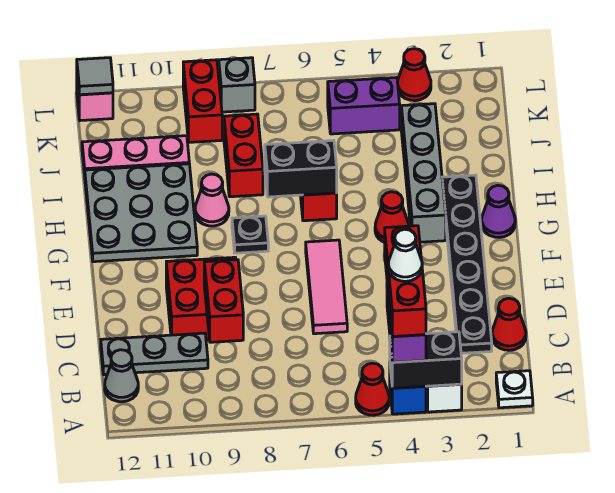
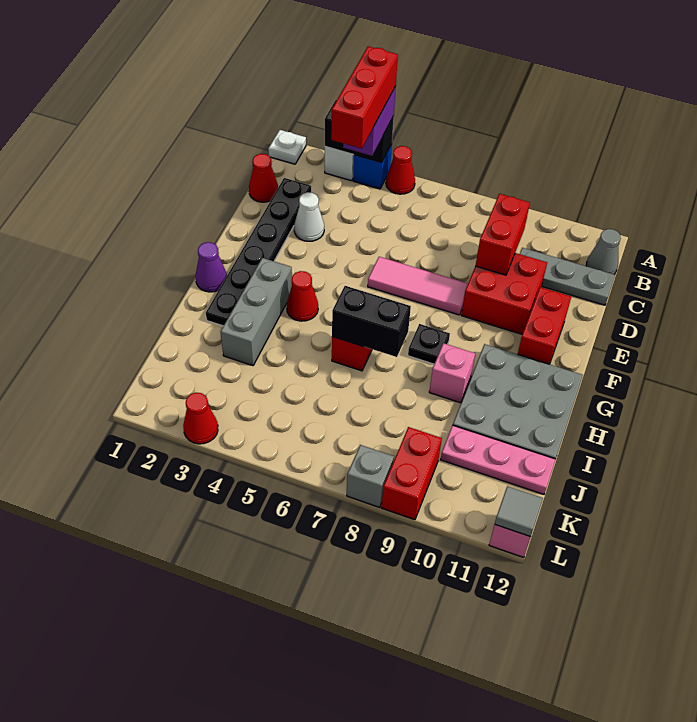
white 1x1 cone [388,229,422,281] -> white 1x1 cone moved to [294,192,324,241]
pink 1x3 tile [306,240,347,334] -> pink 1x3 tile turned to [368,257,468,315]
grey 1x4 brick [401,104,446,242] -> grey 1x3 brick [221,258,292,366]
pink 1x1 cone [195,174,229,226] -> pink 1x1 brick [429,343,475,403]
red 1x2 brick [224,114,263,197] -> red 1x2 brick moved to [518,287,571,364]
purple 1x2 brick [328,77,400,134] -> none

